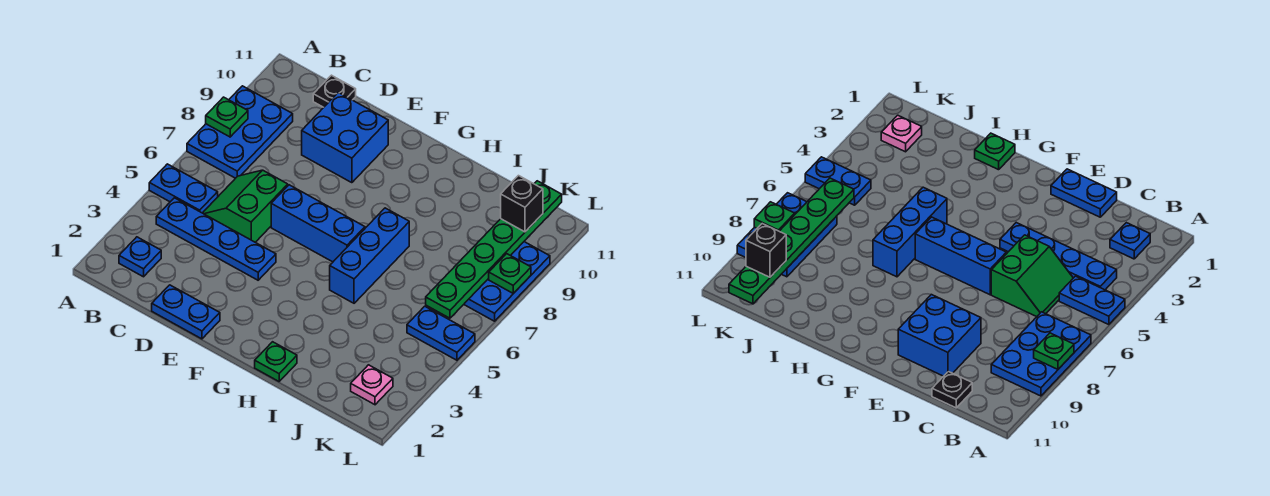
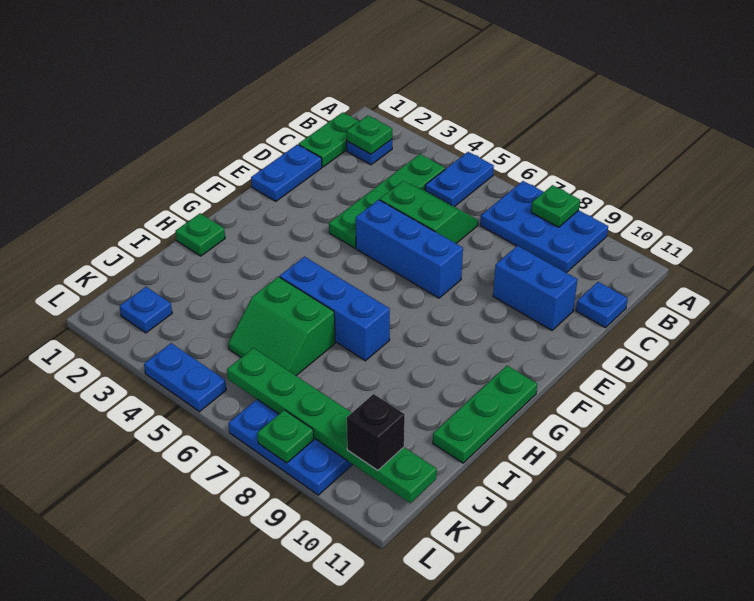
none -> green 1x2 plate [299,112,359,167]
none -> green 1x1 plate [346,115,392,154]
blue 1x4 plate [156,198,276,280] -> green 1x4 plate [329,154,445,248]
black 1x1 plate [313,75,356,107] -> blue 1x1 plate [576,282,628,328]
blue 2x2 brick [302,92,388,183] -> blue 1x2 brick [493,246,577,330]
blue 1x3 brick [271,185,365,262] -> blue 1x3 brick turned to [356,200,463,298]
none -> green 1x3 plate [433,366,537,463]
none -> green 2x2 slope [228,277,335,375]
pink 1x1 plate [351,365,393,405] -> blue 1x1 plate [120,287,172,333]
blue 1x2 plate [407,306,475,360] -> blue 1x2 plate turned to [144,343,226,412]

